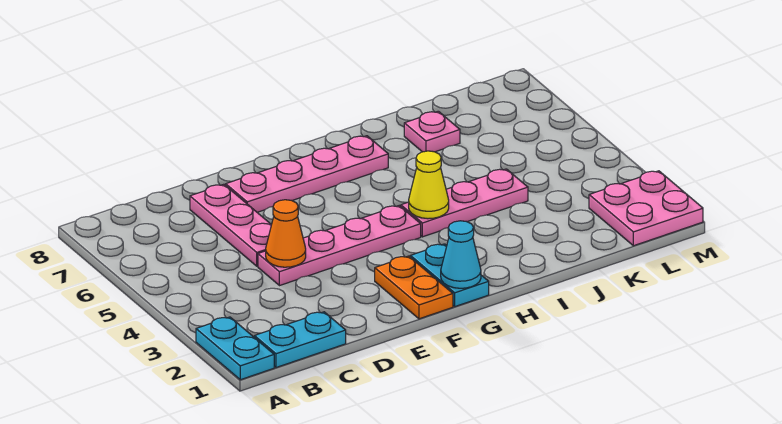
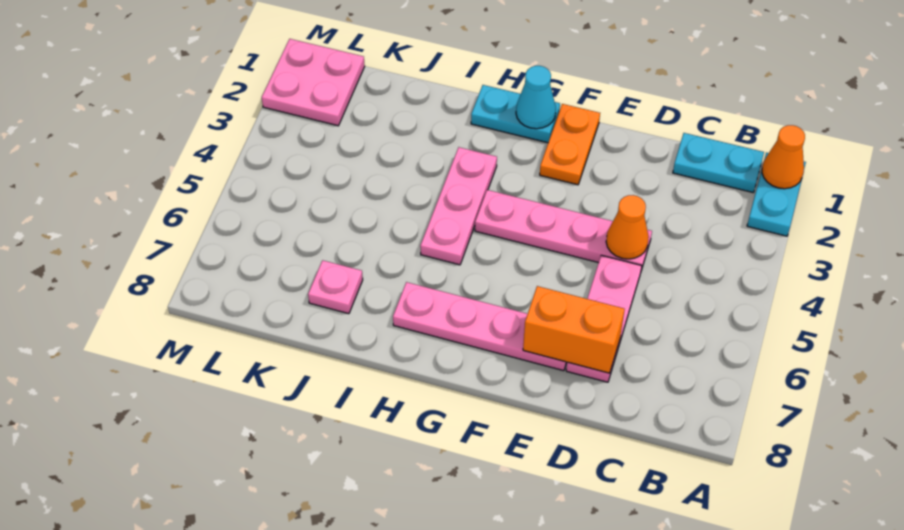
none -> orange 1x1 cone [762,125,805,189]
none -> orange 1x2 brick [523,286,625,373]
cyan 1x2 plate [410,244,489,307] -> cyan 1x2 plate turned to [471,85,560,143]
pink 1x3 plate [401,169,528,237] -> pink 1x3 plate turned to [420,147,497,265]
yellow 1x1 cone [409,151,449,219] -> none

